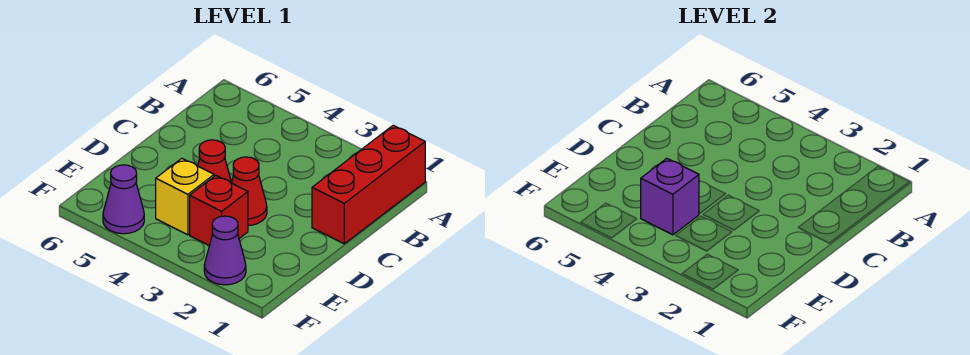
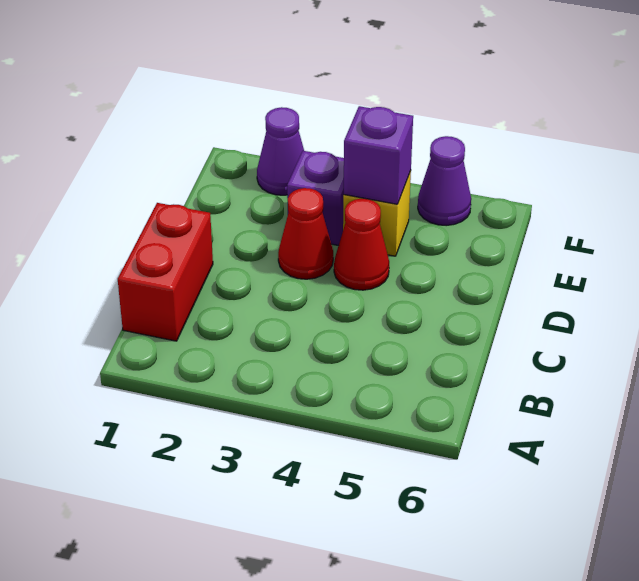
red 1x3 brick [312,125,425,244] -> red 1x2 brick [118,203,213,341]
red 1x1 brick [190,175,248,246] -> purple 1x1 brick [287,151,344,246]

